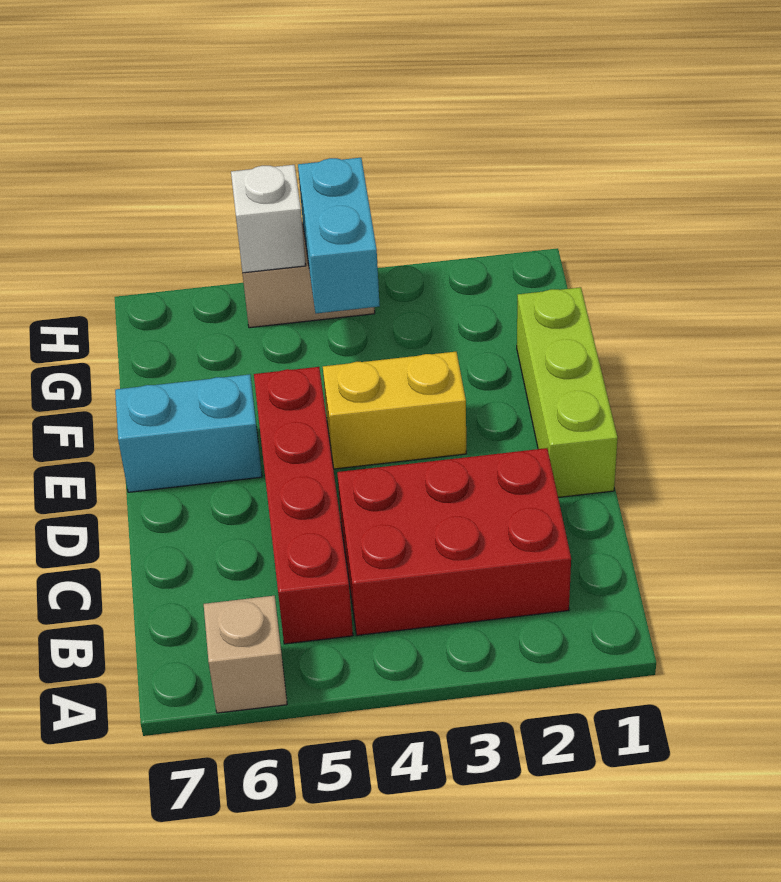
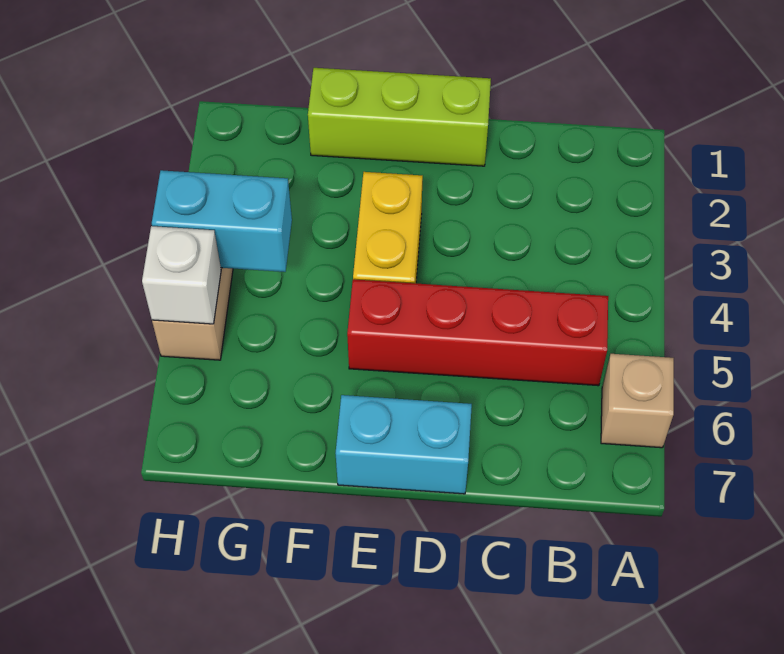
red 2x3 brick [337,448,571,635] -> none
cyan 1x2 brick [115,374,262,492] -> cyan 1x2 brick turned to [335,395,472,494]

